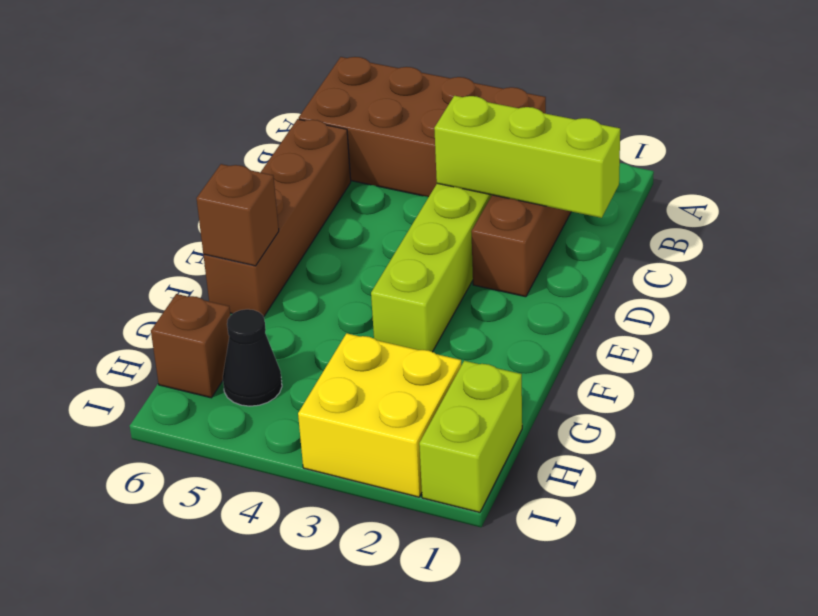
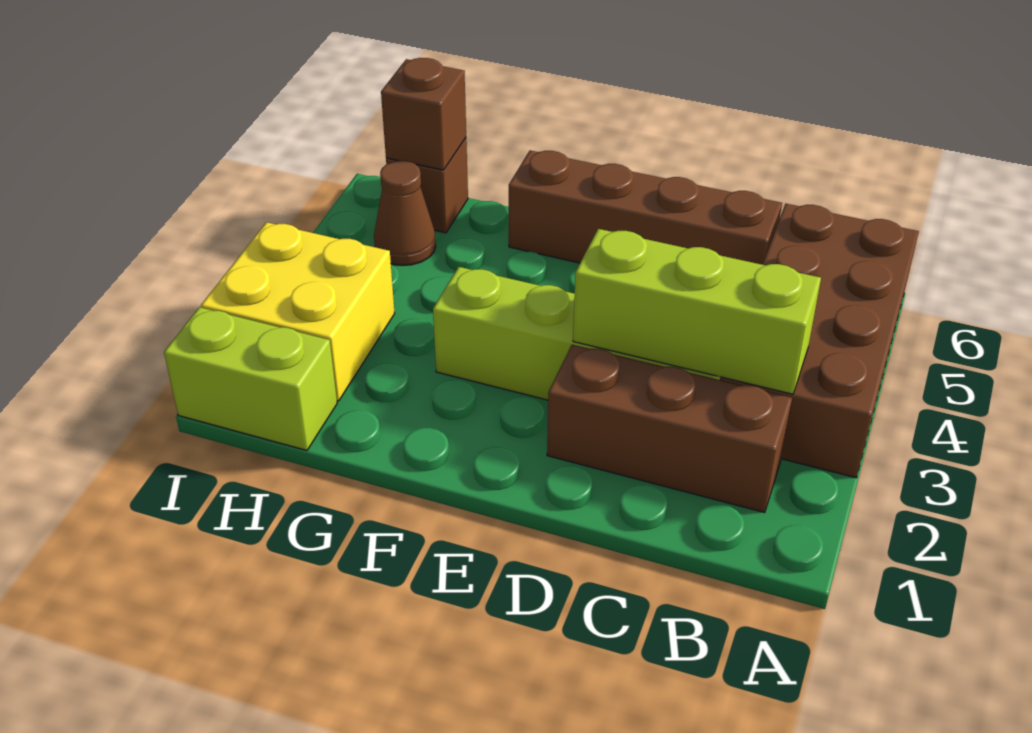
lime 1x3 brick [434,96,620,218] -> lime 1x3 brick turned to [573,229,821,394]
brown 1x1 brick [196,164,279,266] -> brown 1x1 brick moved to [381,58,466,170]
black 1x1 cone [223,309,282,406] -> brown 1x1 cone [374,161,436,266]

